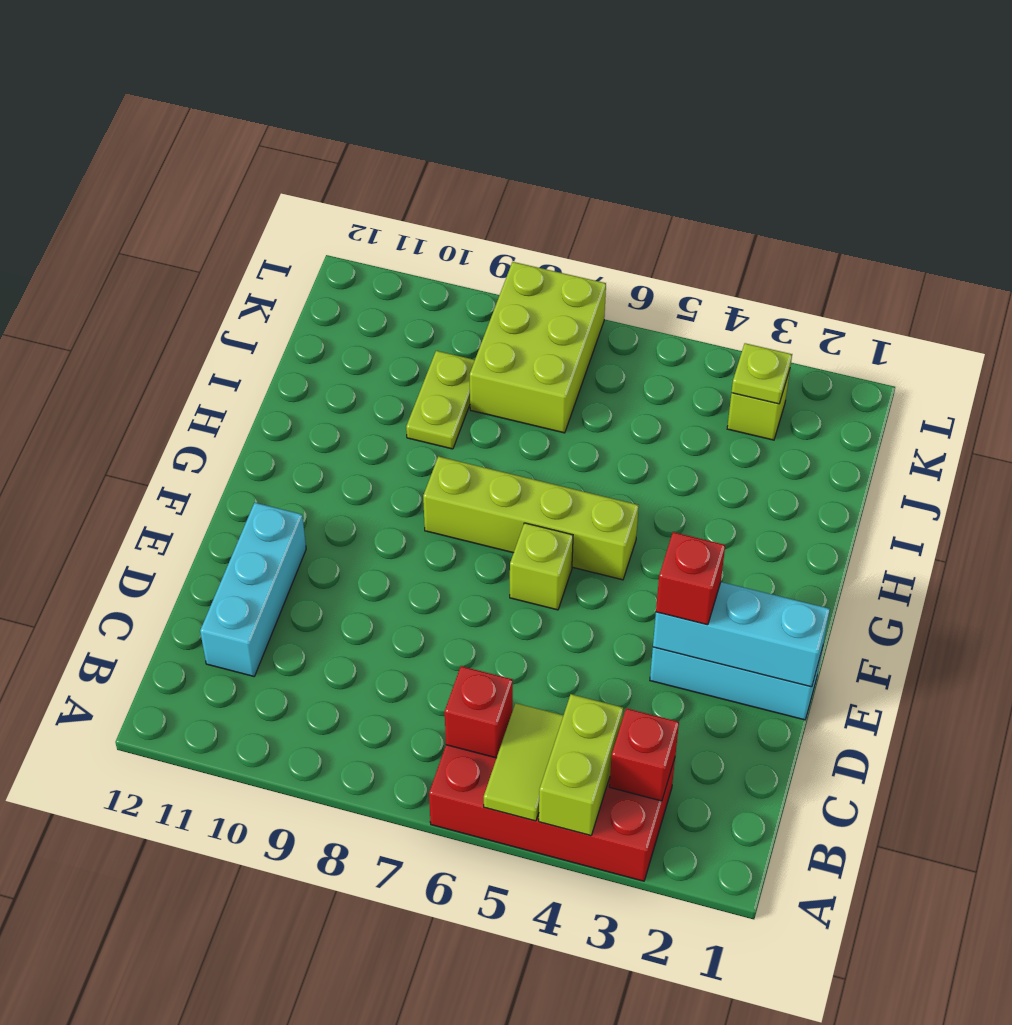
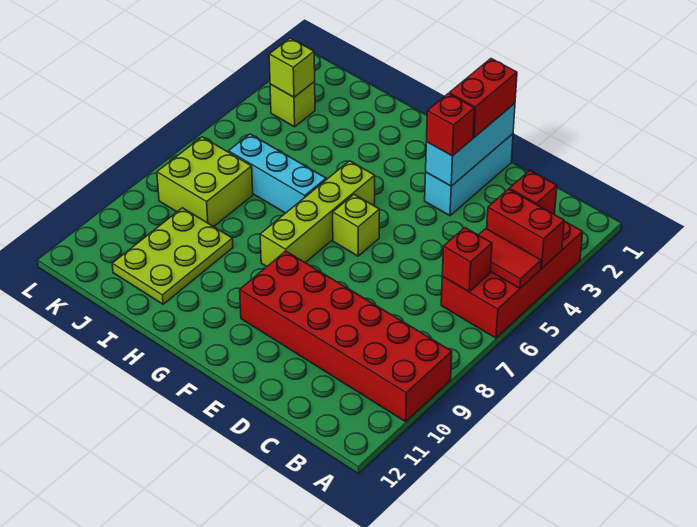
lime 1x2 brick [539,694,623,836] -> red 1x2 brick [487,189,564,269]
lime 1x2 tile [484,703,563,821] -> red 1x2 tile [479,229,541,288]
none -> red 2x6 brick [240,251,452,422]
cyan 1x3 brick [200,503,306,676] -> cyan 1x3 brick moved to [228,134,326,213]
none -> red 1x2 brick [449,59,517,137]
lime 1x2 plate [406,351,475,449] -> lime 2x3 plate [112,208,233,304]
lime 2x3 brick [470,262,606,433] -> lime 2x2 brick [157,137,253,227]
lime 1x1 plate [732,343,792,404] -> lime 1x1 brick [269,38,315,97]

